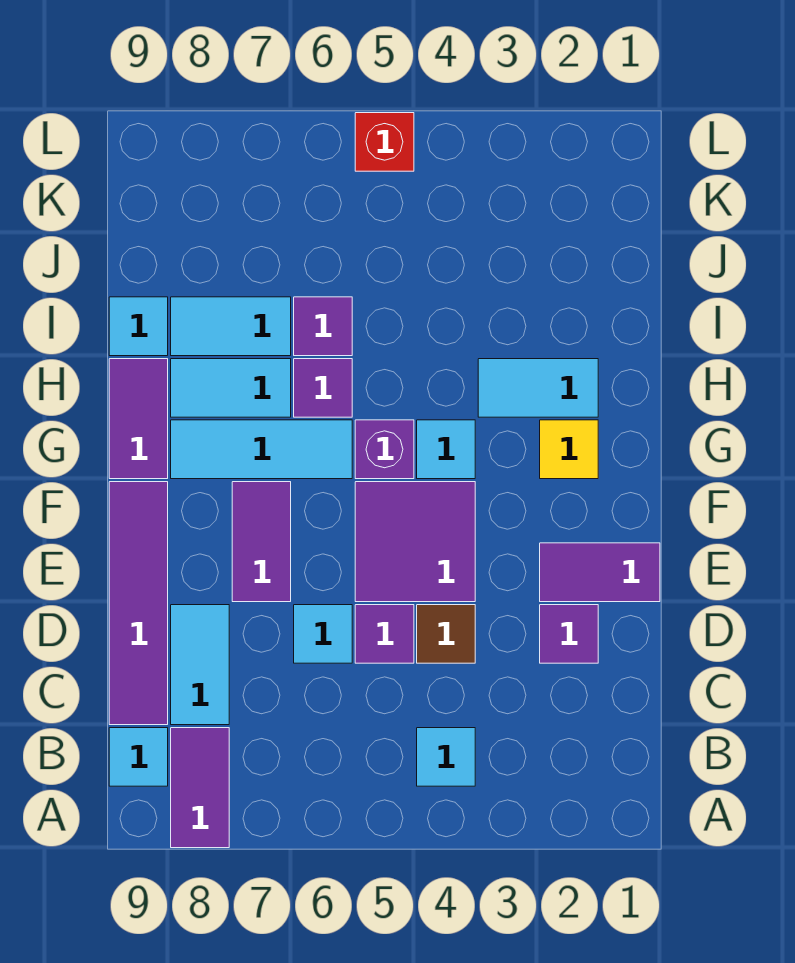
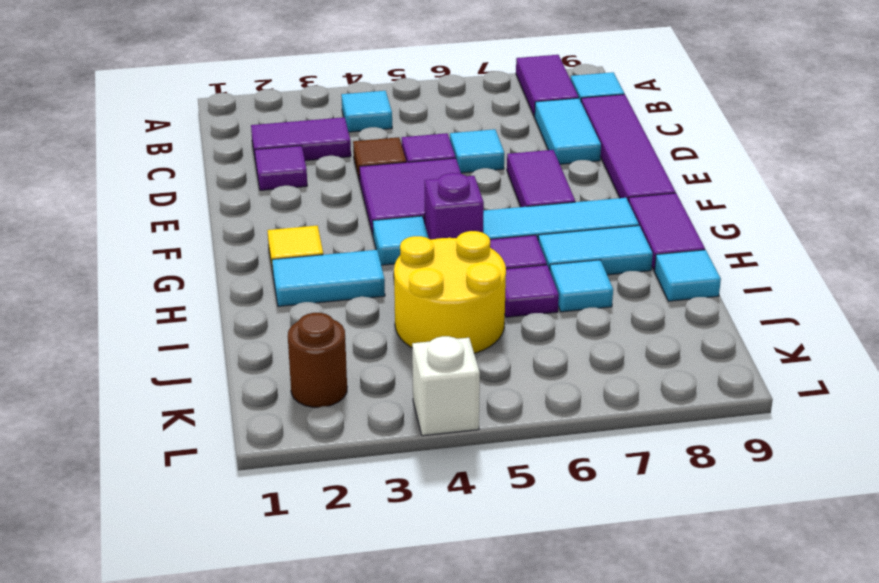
purple 1x2 tile [540,543,660,602] -> purple 1x2 tile moved to [251,117,351,162]
none -> yellow 2x2 round brick [394,231,506,353]
cyan 1x2 tile [171,297,291,356] -> cyan 1x1 tile [550,260,613,312]
none -> brown 1x1 round brick [288,313,347,407]
none -> white 1x1 brick [412,336,480,436]
red 1x1 brick [355,113,414,171] -> none

